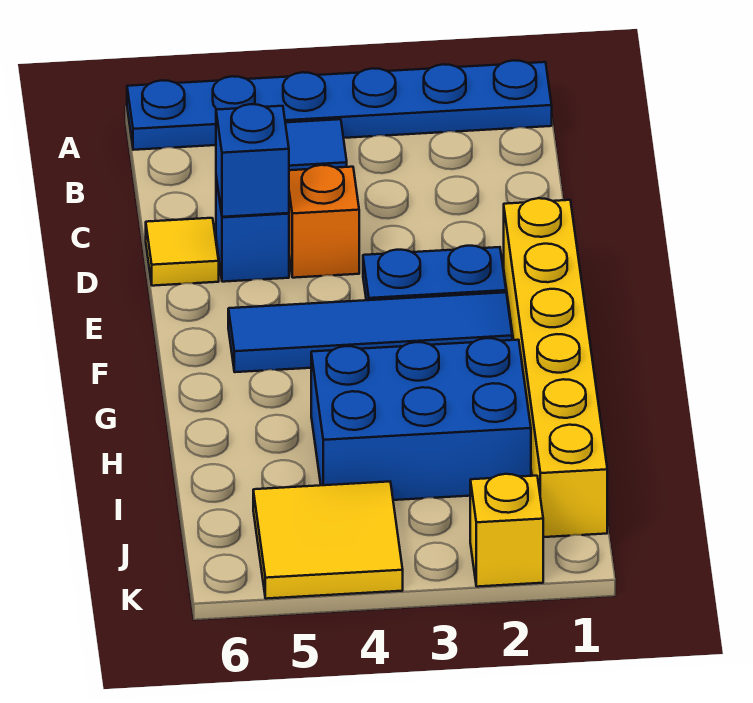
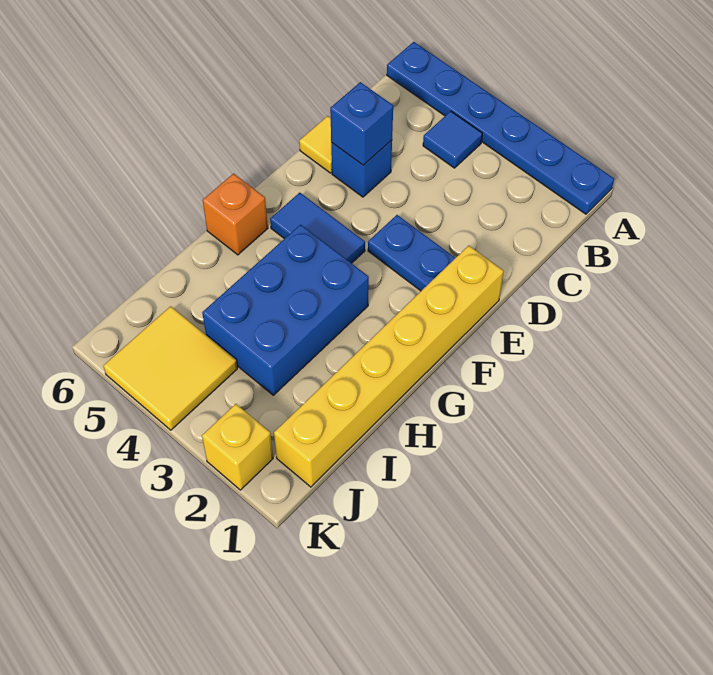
orange 1x1 brick [289,165,359,278] -> orange 1x1 brick moved to [203,174,268,255]
blue 1x4 tile [228,292,512,372] -> blue 1x2 tile [270,193,365,263]
blue 2x3 brick [311,338,531,500] -> blue 2x3 brick turned to [202,225,369,395]

